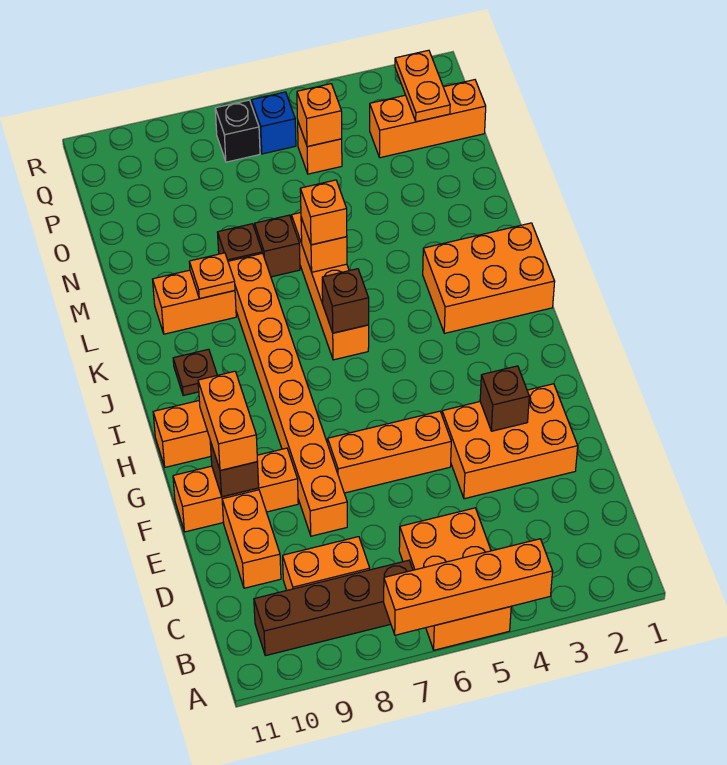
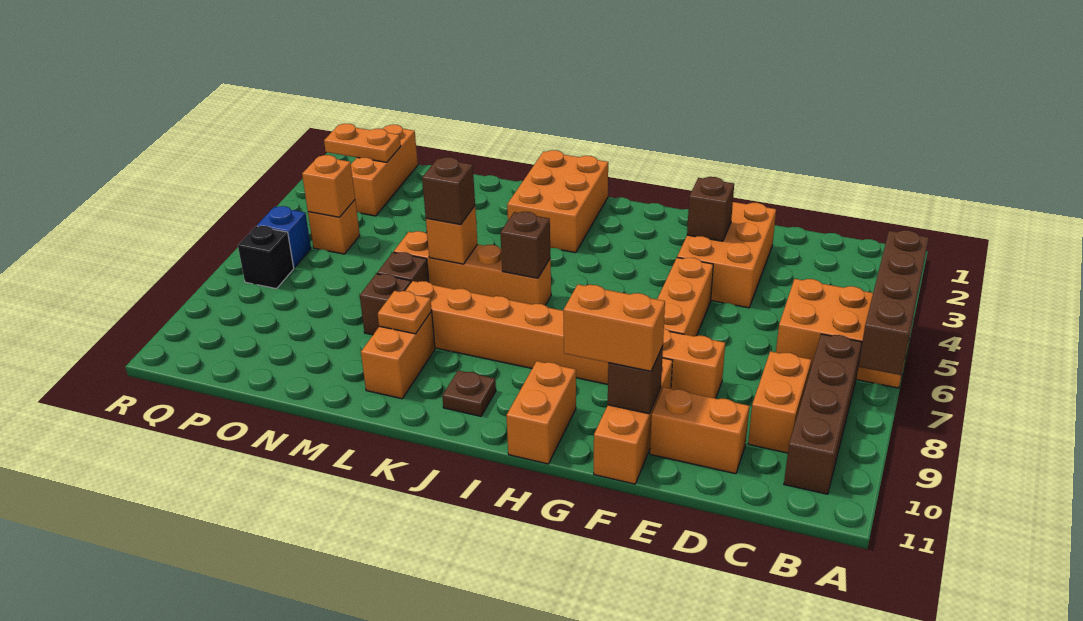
orange 1x4 brick [384,539,553,635] -> brown 1x4 brick [858,230,929,375]
orange 1x1 brick [300,180,347,245] -> brown 1x1 brick [422,157,475,225]

